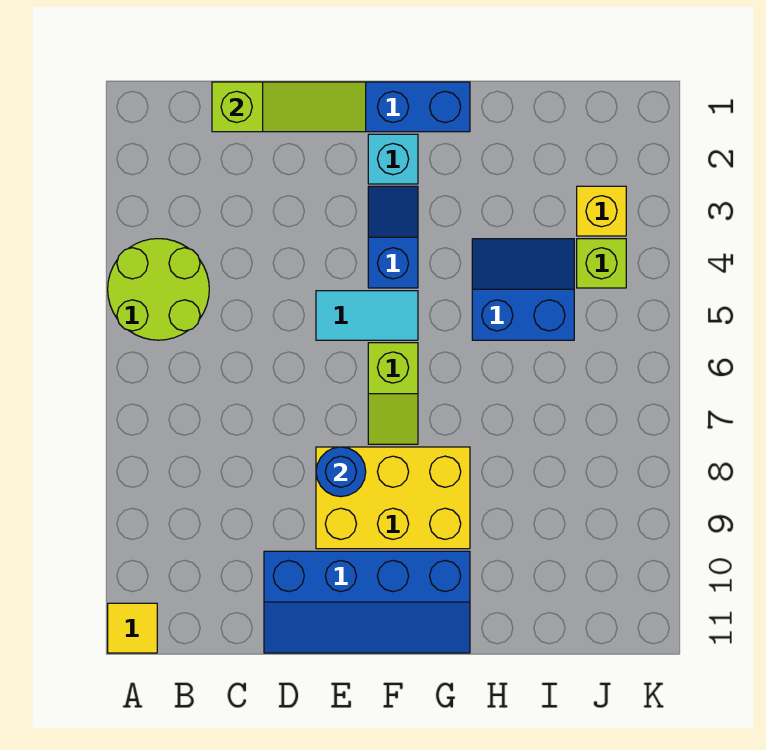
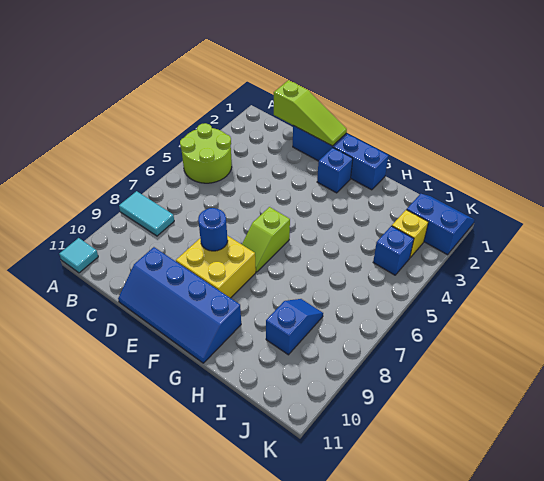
yellow 1x1 tile [108,603,157,653] -> cyan 1x1 tile [59,238,98,273]
cyan 1x2 tile [316,291,418,340] -> cyan 1x2 tile moved to [119,191,174,236]
yellow 2x3 brick [316,447,470,549] -> yellow 2x2 brick [176,236,256,298]
cyan 1x1 brick [368,134,418,184] -> blue 1x1 brick [317,148,353,193]
blue 1x2 slope [368,186,418,288] -> blue 1x2 slope moved to [266,299,323,355]
blue 2x2 slope [472,239,574,340] -> blue 2x2 slope moved to [407,194,474,255]
lime 1x1 brick [577,239,626,288] -> blue 1x1 brick [373,226,414,275]

